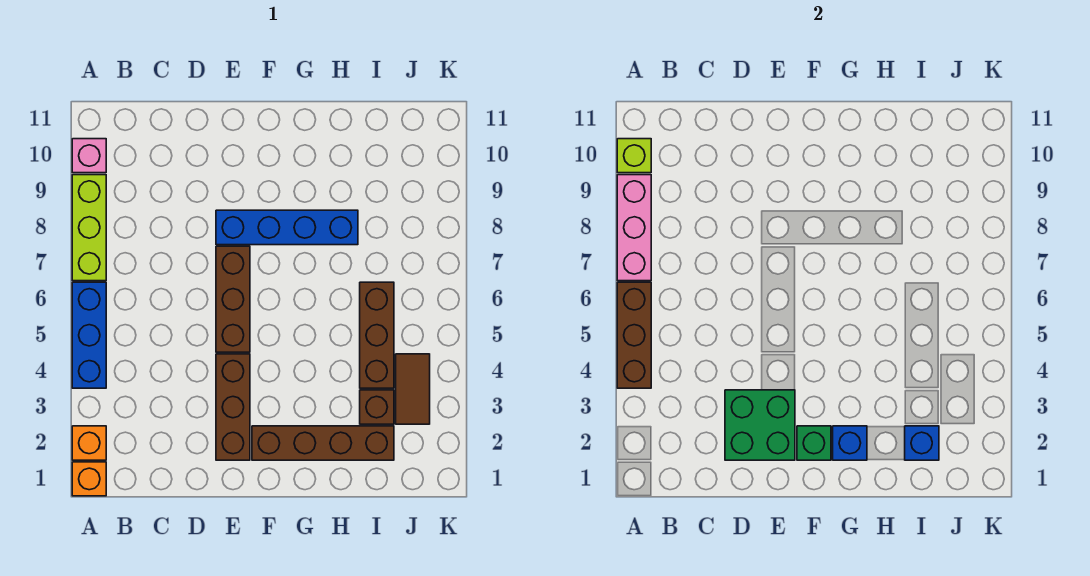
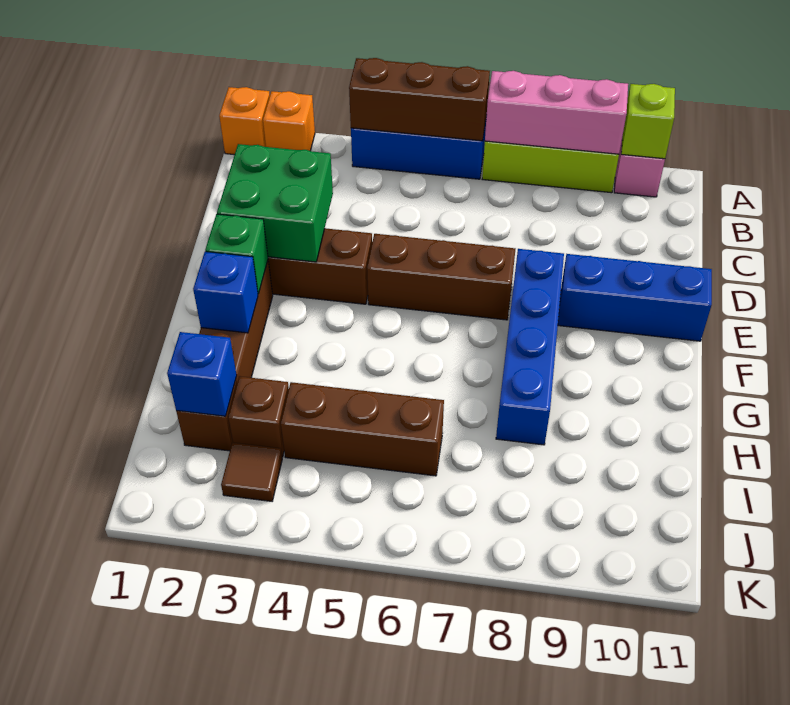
none -> blue 1x3 brick [558,254,712,341]
brown 1x2 tile [396,354,430,424] -> brown 1x1 tile [221,443,282,501]

